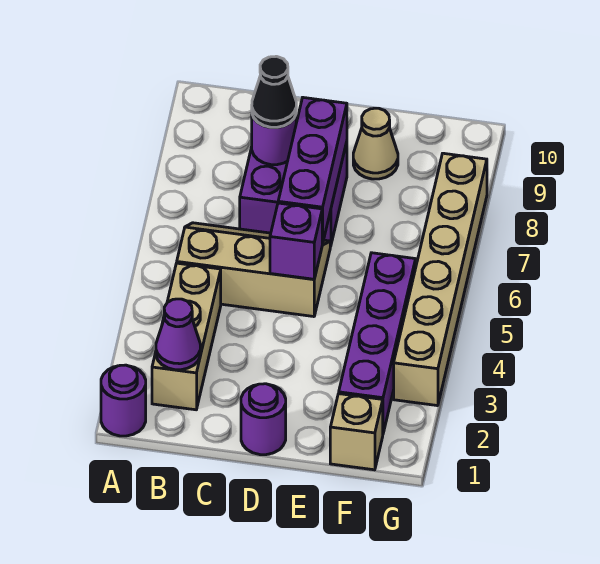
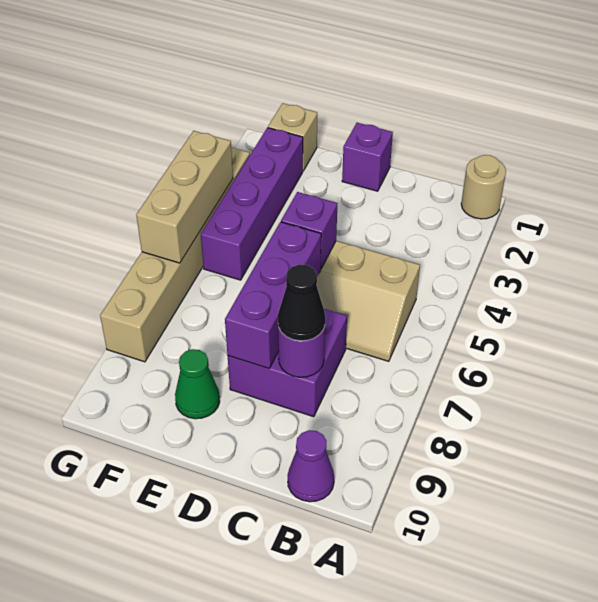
purple 1x1 round brick [101,365,146,436] -> tan 1x1 round brick [461,155,506,219]
tan 1x3 brick [152,263,221,410] -> tan 1x3 brick moved to [136,131,233,263]
purple 1x1 cone [156,299,201,370] -> purple 1x1 cone moved to [288,430,334,502]
purple 1x1 round brick [241,384,286,455] -> purple 1x1 brick [342,123,393,191]
tan 1x1 cone [353,108,398,179] -> green 1x1 cone [175,349,220,419]

